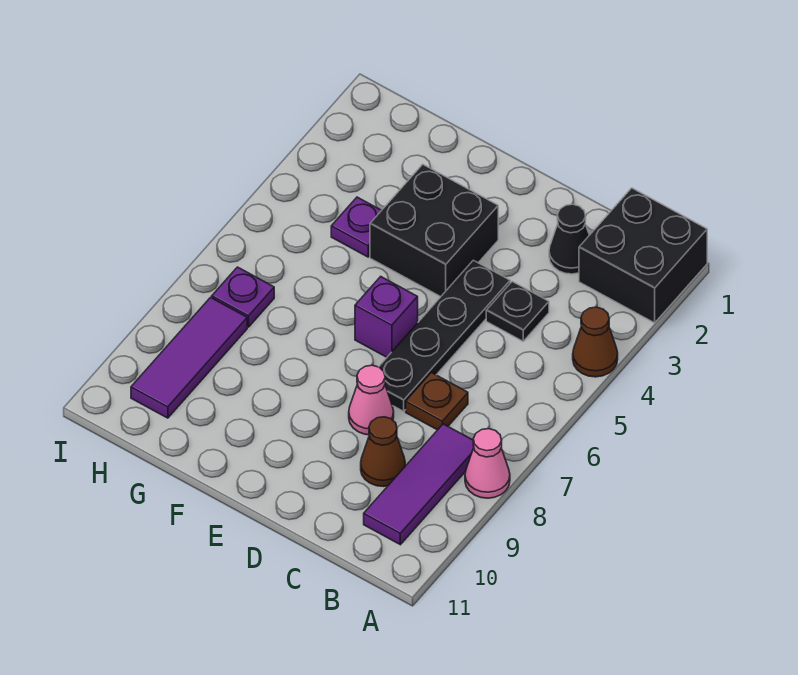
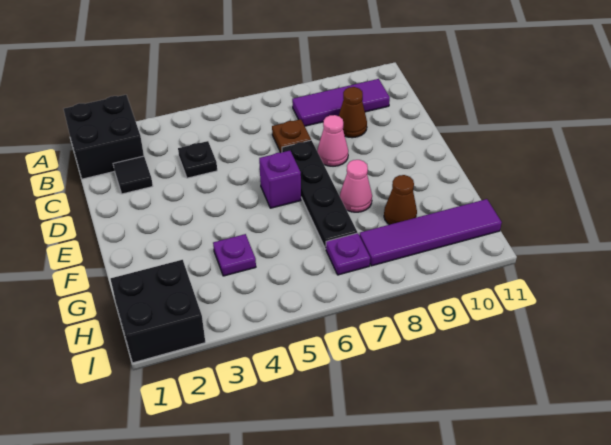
brown 1x1 cone [573,307,618,377] -> brown 1x1 cone moved to [384,175,417,225]
pink 1x1 cone [465,429,510,498] -> pink 1x1 cone moved to [340,160,372,212]
black 1x1 cone [549,204,589,274] -> black 1x1 tile [113,156,153,194]
black 1x4 plate [379,260,510,411] -> black 1x4 plate turned to [282,140,357,249]
black 2x2 brick [370,164,498,297] -> black 2x2 brick moved to [111,260,205,363]
purple 1x3 tile [131,297,247,418] -> purple 1x4 tile [359,199,502,266]

